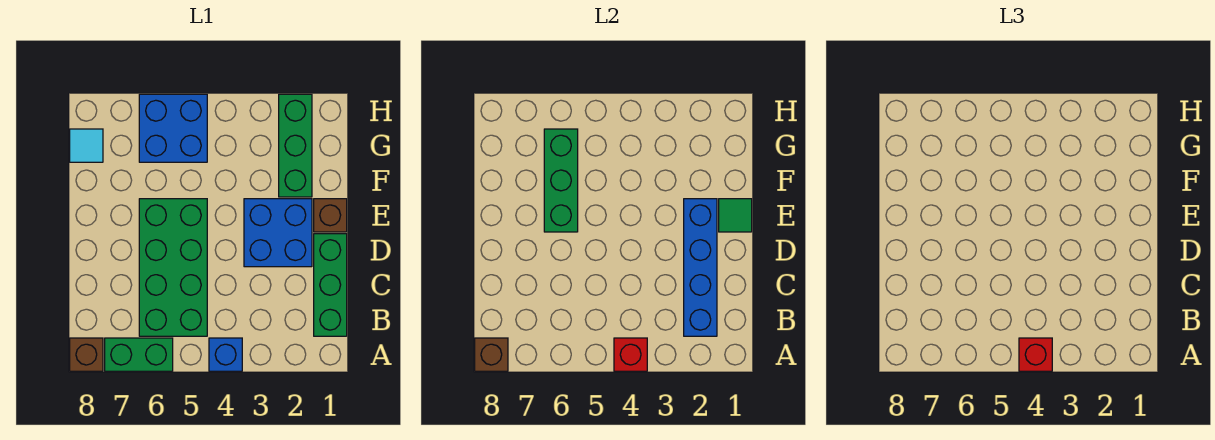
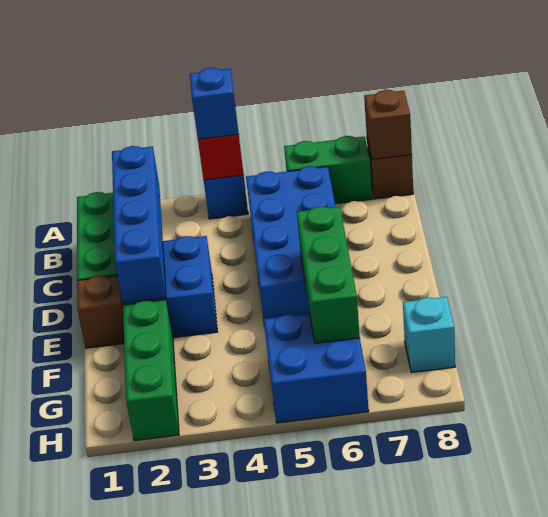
red 1x1 brick [1019,338,1052,371] -> blue 1x1 brick [190,68,239,139]
green 2x4 brick [139,199,207,336] -> blue 2x4 brick [246,166,335,320]
green 1x1 tile [719,199,752,232] -> none
cyan 1x1 tile [70,129,103,162] -> cyan 1x1 brick [403,297,455,373]

